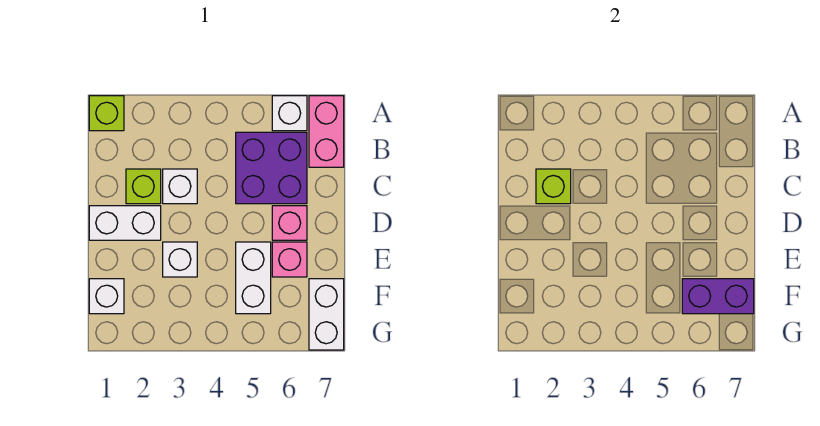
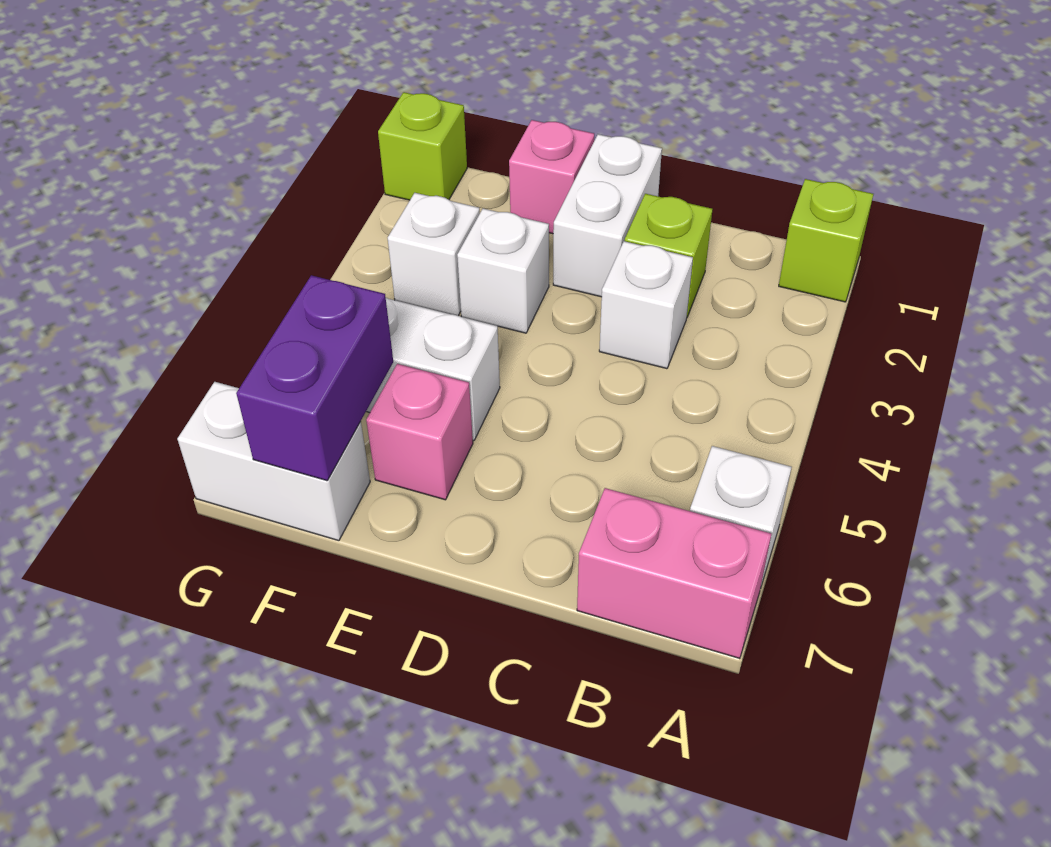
purple 2x2 brick [236,132,307,204] -> none
lime 1x1 brick [536,169,571,204] -> lime 1x1 brick moved to [378,92,467,200]
pink 1x1 brick [272,206,307,240] -> pink 1x1 brick moved to [509,120,594,234]
white 1x1 brick [89,279,124,314] -> white 1x1 brick moved to [388,193,480,316]

